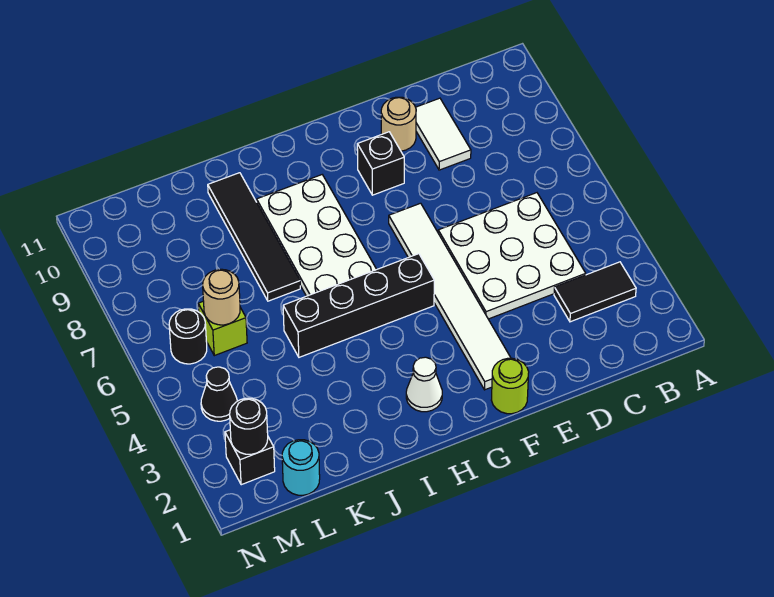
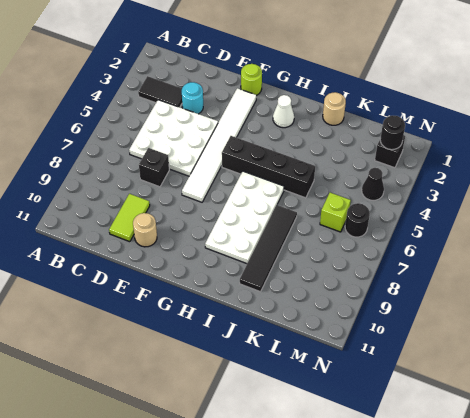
white 1x2 tile [416,98,471,170] -> lime 1x2 tile [109,194,150,242]
black 1x1 brick [357,132,404,195] -> black 1x1 brick moved to [139,148,169,187]
cyan 1x1 round brick [282,440,320,495] -> cyan 1x1 round brick moved to [182,82,203,114]
tan 1x1 round brick [203,269,240,325] -> tan 1x1 round brick moved to [323,92,346,125]

